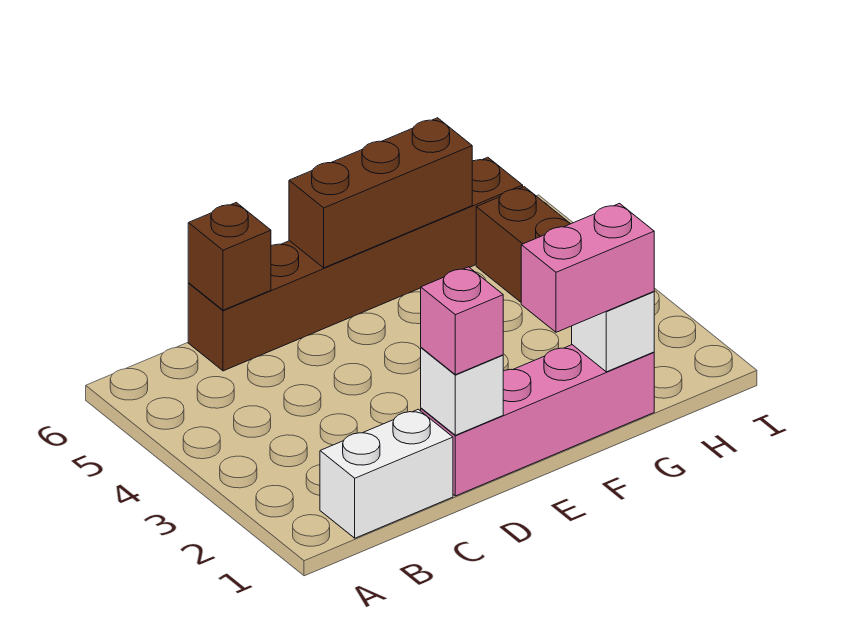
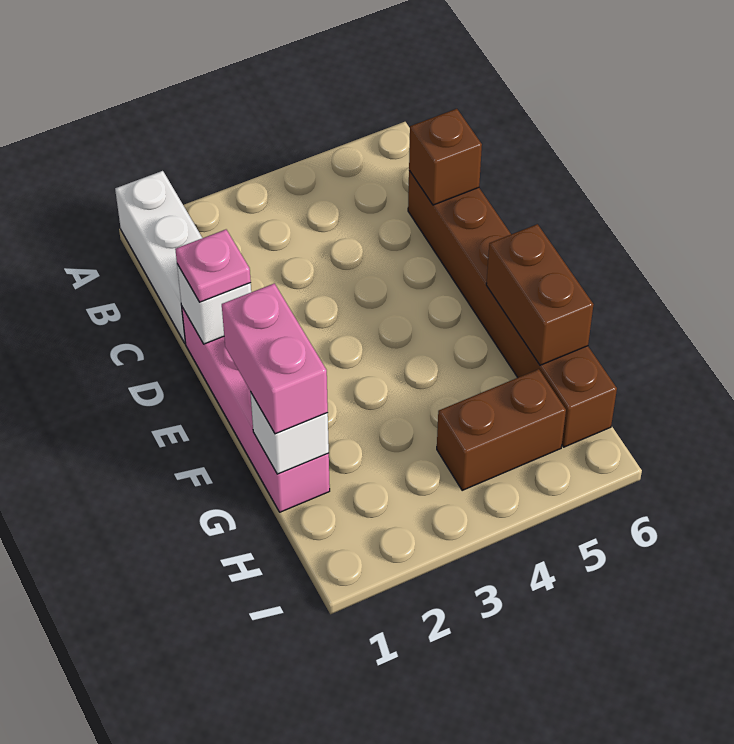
white 1x2 brick [320,409,453,538] -> white 1x3 brick [115,171,202,343]
pink 1x1 brick [421,267,503,375] -> pink 1x1 plate [175,230,251,302]
brown 1x3 brick [289,118,472,268] -> brown 1x2 brick [486,224,594,365]

